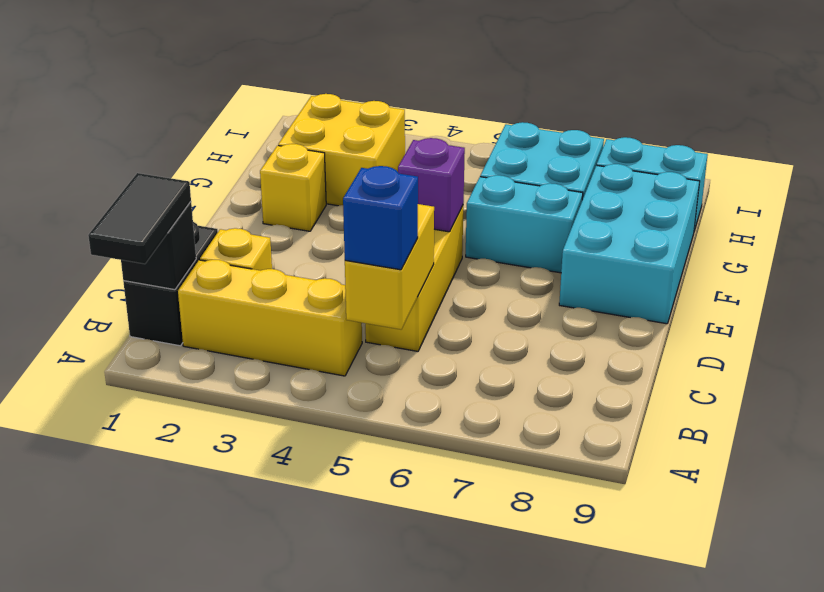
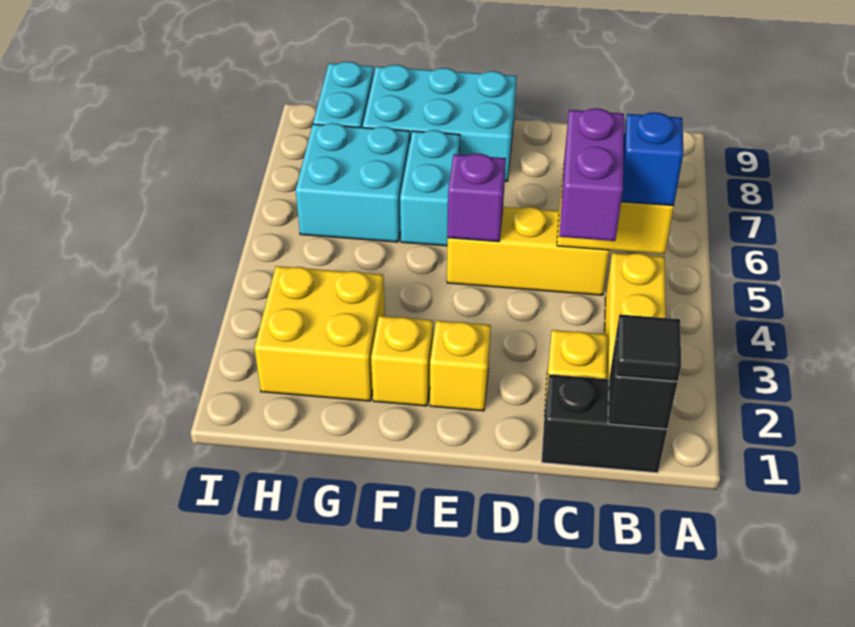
black 1x2 tile [88,173,191,264] -> black 1x1 tile [616,314,681,381]
none -> purple 1x2 brick [559,108,624,241]
none -> yellow 1x1 brick [430,321,491,411]

